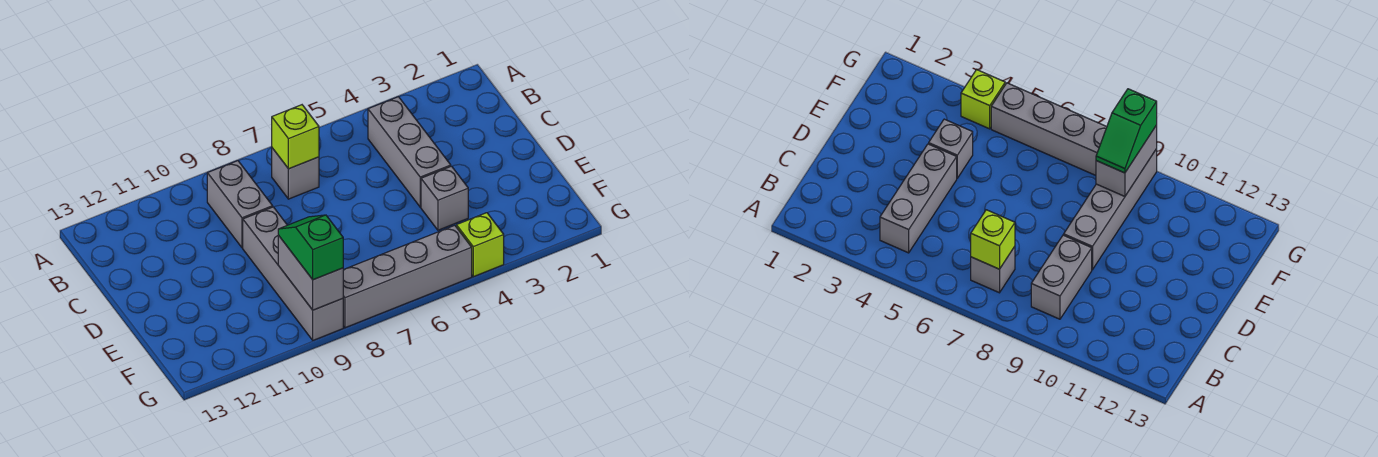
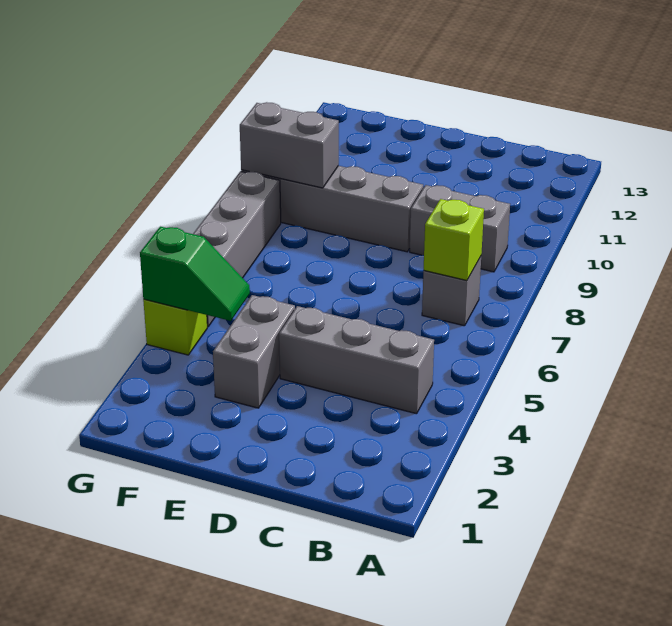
grey 1x1 brick [421,166,468,230] -> grey 1x2 brick [213,295,295,408]
green 1x2 slope [278,215,343,280] -> green 1x2 slope moved to [140,227,250,321]

